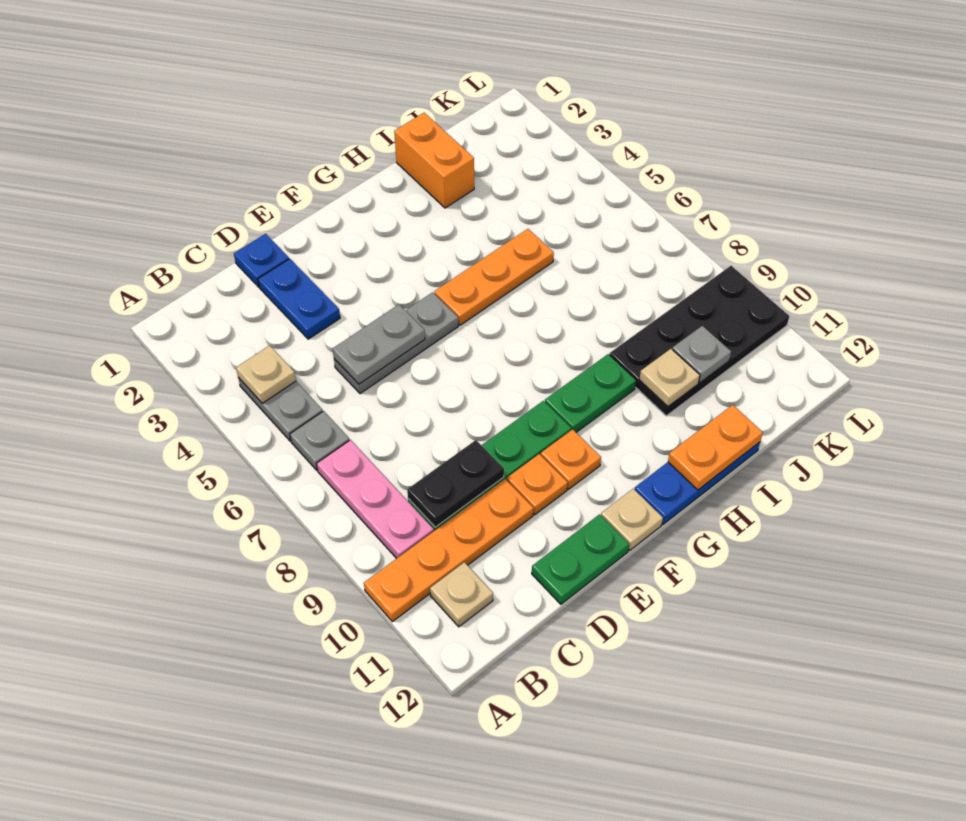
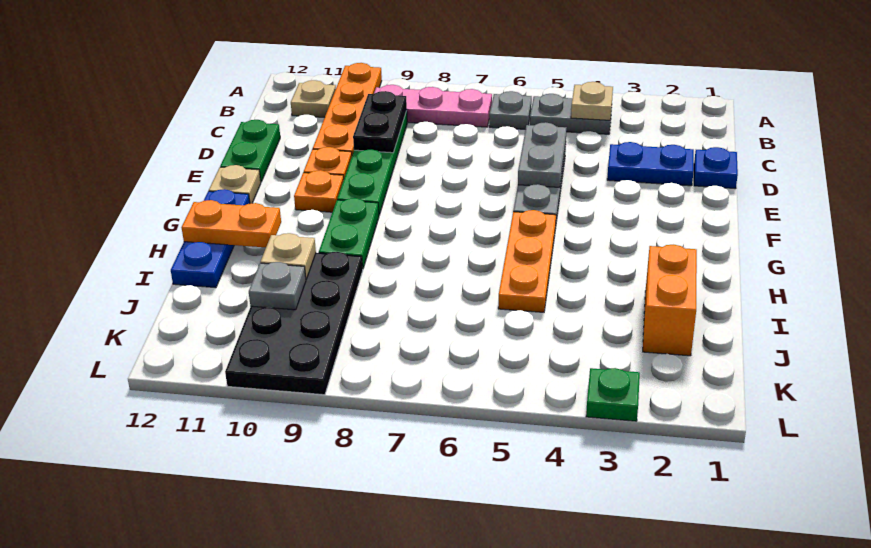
orange 1x2 plate [668,405,763,490] -> orange 1x2 plate turned to [182,200,281,247]
orange 1x2 brick [394,113,474,208] -> orange 1x2 brick turned to [643,245,697,356]
none -> green 1x1 plate [586,368,640,421]

